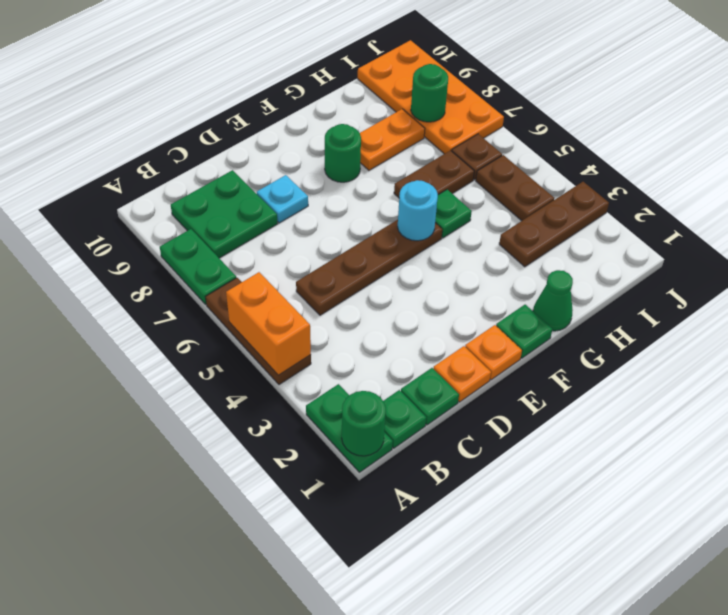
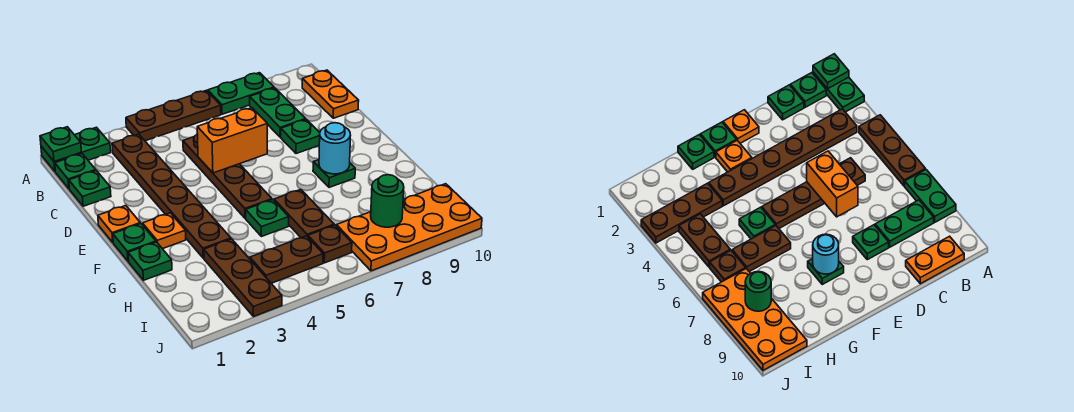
green 1x1 round brick [342,391,386,456] -> green 1x1 plate [40,127,81,162]
orange 1x2 brick [226,272,311,375] -> orange 1x2 brick moved to [197,108,267,173]
none -> brown 1x6 plate [112,134,231,258]
green 2x2 plate [171,170,278,258] -> green 1x2 plate [250,88,306,137]
orange 1x1 plate [433,346,491,402] -> orange 1x1 plate moved to [143,213,186,249]
cyan 1x1 plate [257,175,308,223] -> green 1x1 plate [281,119,320,154]
cyan 1x1 round brick [398,180,438,241] -> cyan 1x1 round brick moved to [319,123,351,174]
green 1x1 round brick [325,124,361,182] -> green 1x1 plate [313,160,355,188]
green 1x1 cone [533,270,573,331] -> green 1x1 plate [128,242,172,280]
orange 1x2 plate [360,109,425,170] -> orange 1x2 plate moved to [302,70,359,118]

